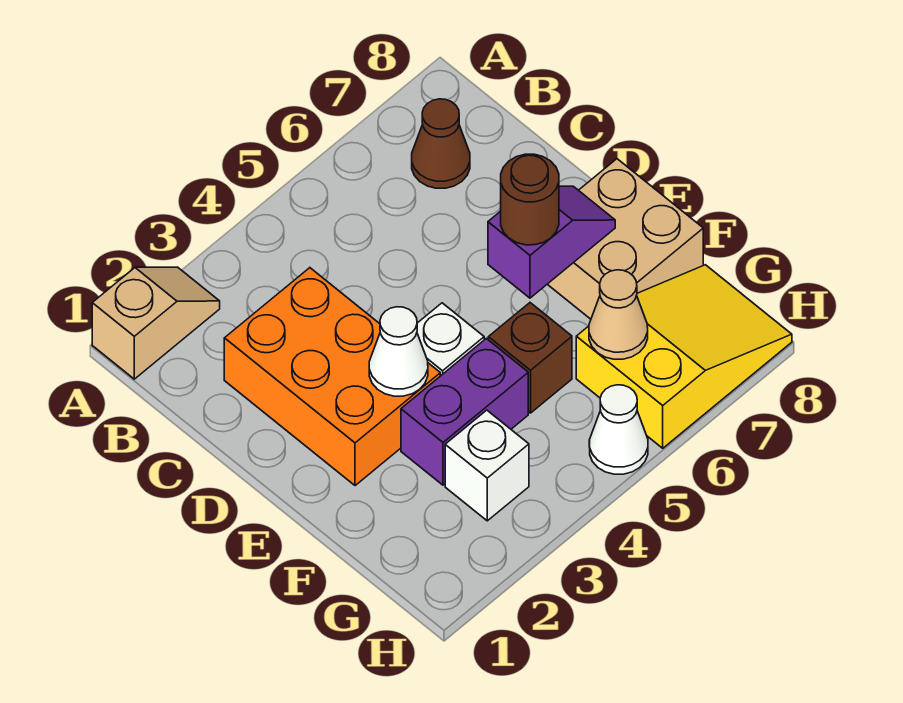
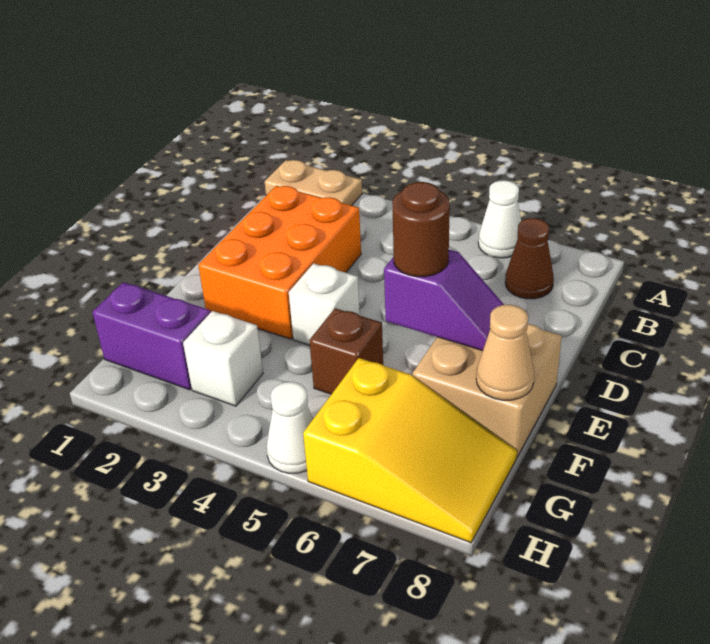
tan 1x2 slope [92,267,220,379] -> tan 1x2 plate [265,160,362,206]
white 1x1 cone [369,307,428,396] -> white 1x1 cone moved to [478,180,521,258]
purple 1x2 brick [401,338,528,485] -> purple 1x2 brick moved to [93,282,211,390]
tan 1x1 cone [589,270,648,359] -> tan 1x1 cone moved to [476,305,534,400]

